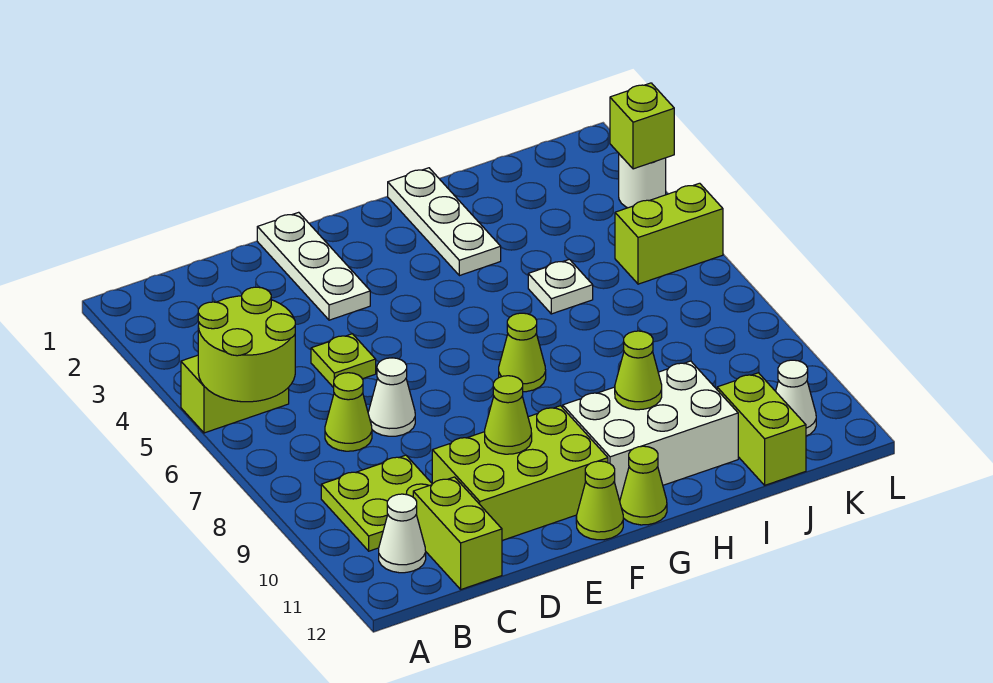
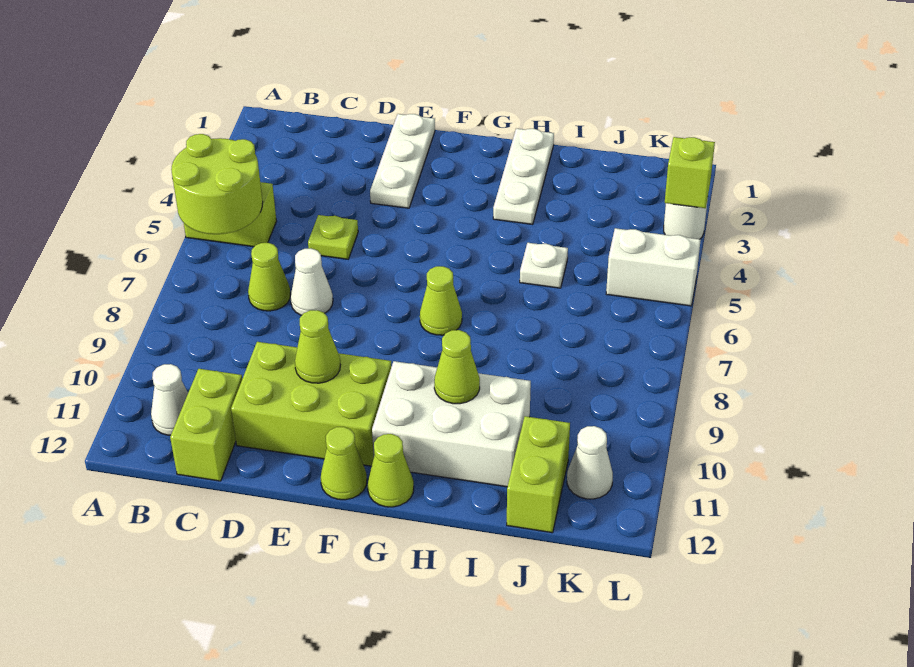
lime 2x2 plate [321,455,432,551] -> none
lime 1x2 brick [615,183,723,284] -> white 1x2 brick [606,228,701,306]

